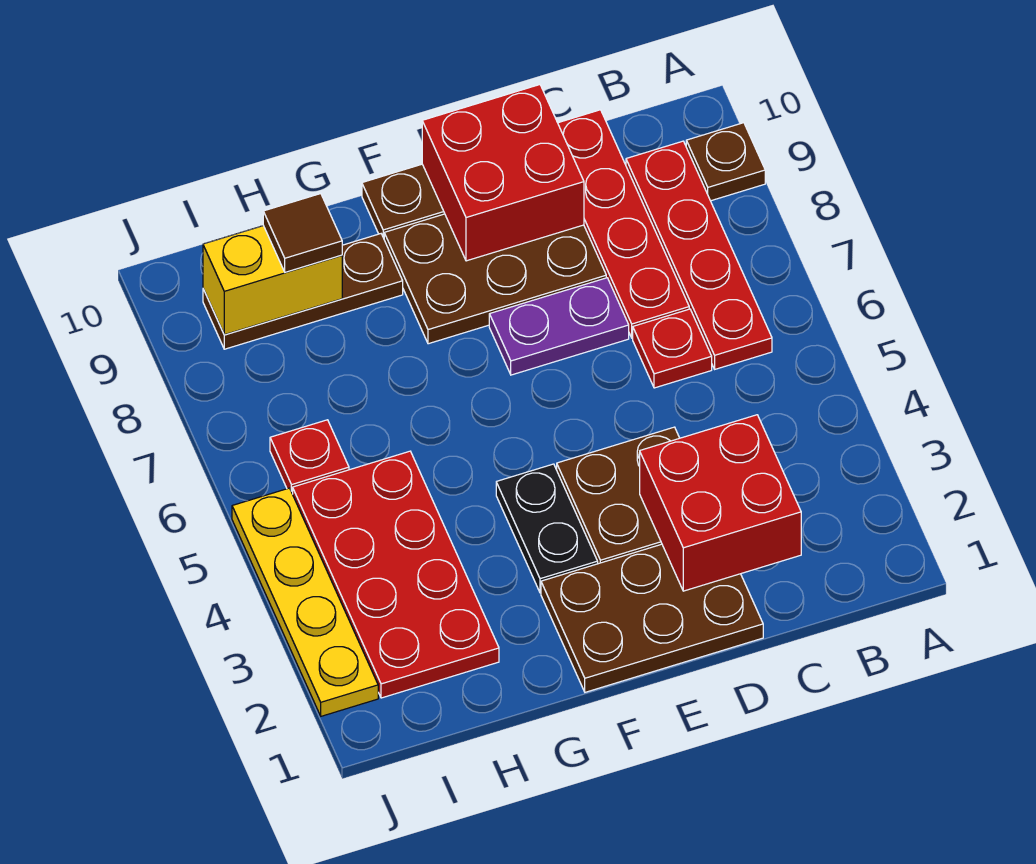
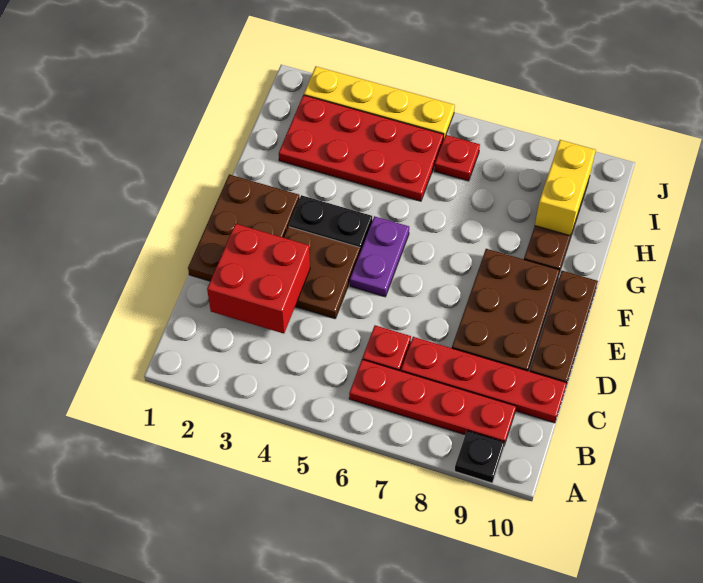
brown 1x1 plate [686,123,765,201] -> black 1x1 plate [455,431,505,483]
purple 1x2 plate [489,278,629,375] -> purple 1x2 plate moved to [350,216,409,297]
red 2x2 brick [422,85,584,261] -> none
brown 1x1 tile [263,194,342,272] -> none

